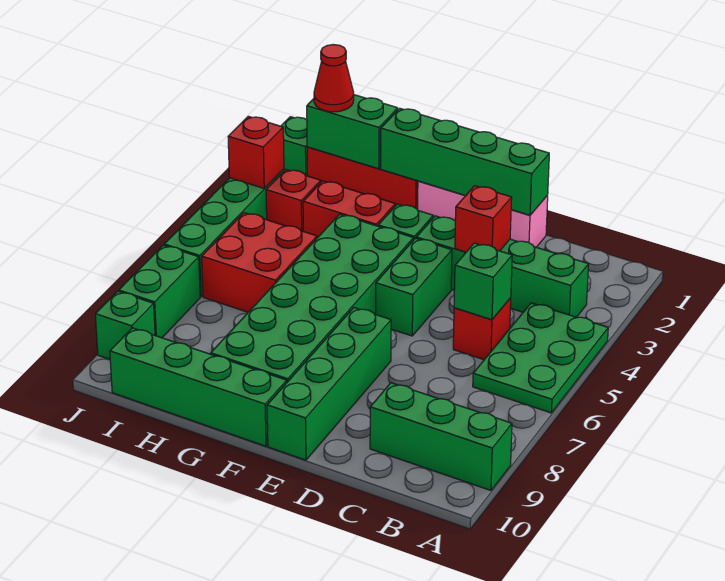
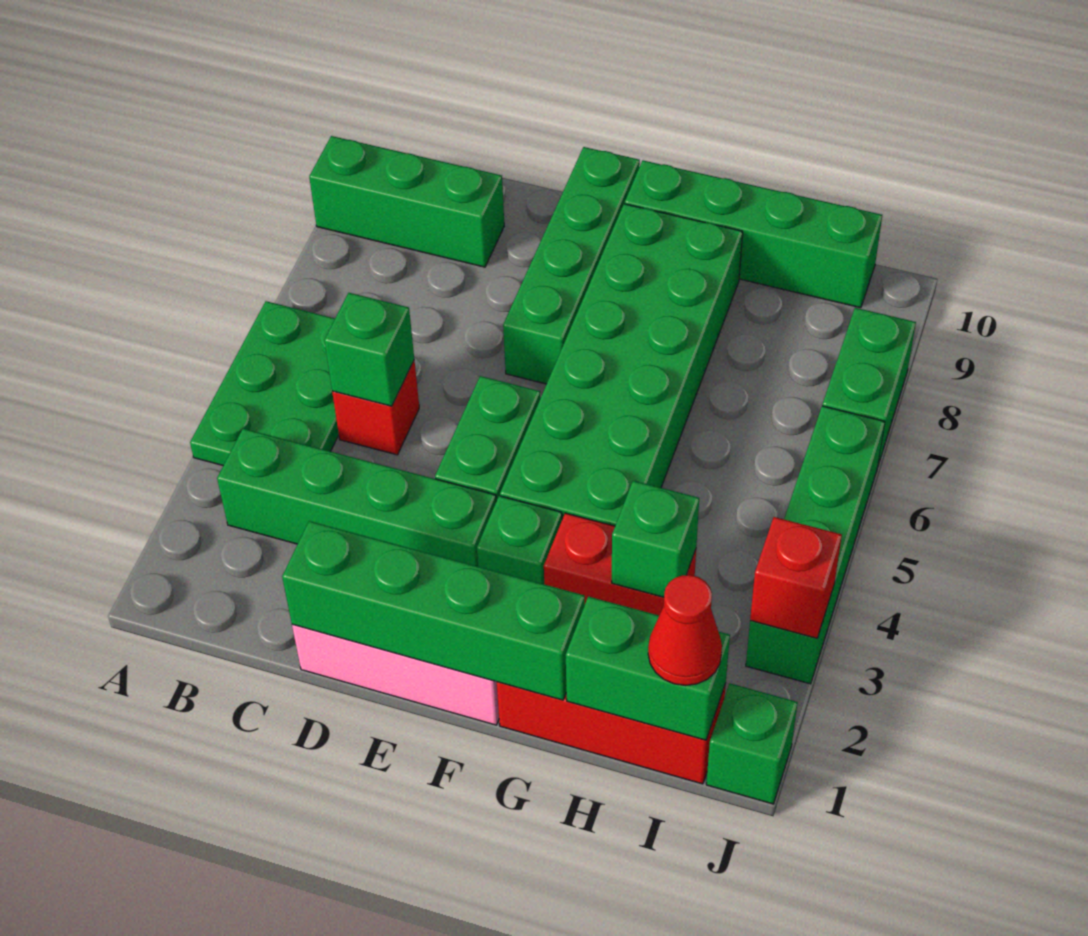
red 1x1 brick [455,186,512,252] -> none
red 2x2 brick [202,213,317,312] -> none
red 1x1 brick [266,169,321,231] -> none
green 1x1 brick [95,291,155,359] -> green 1x1 brick moved to [612,481,699,597]

